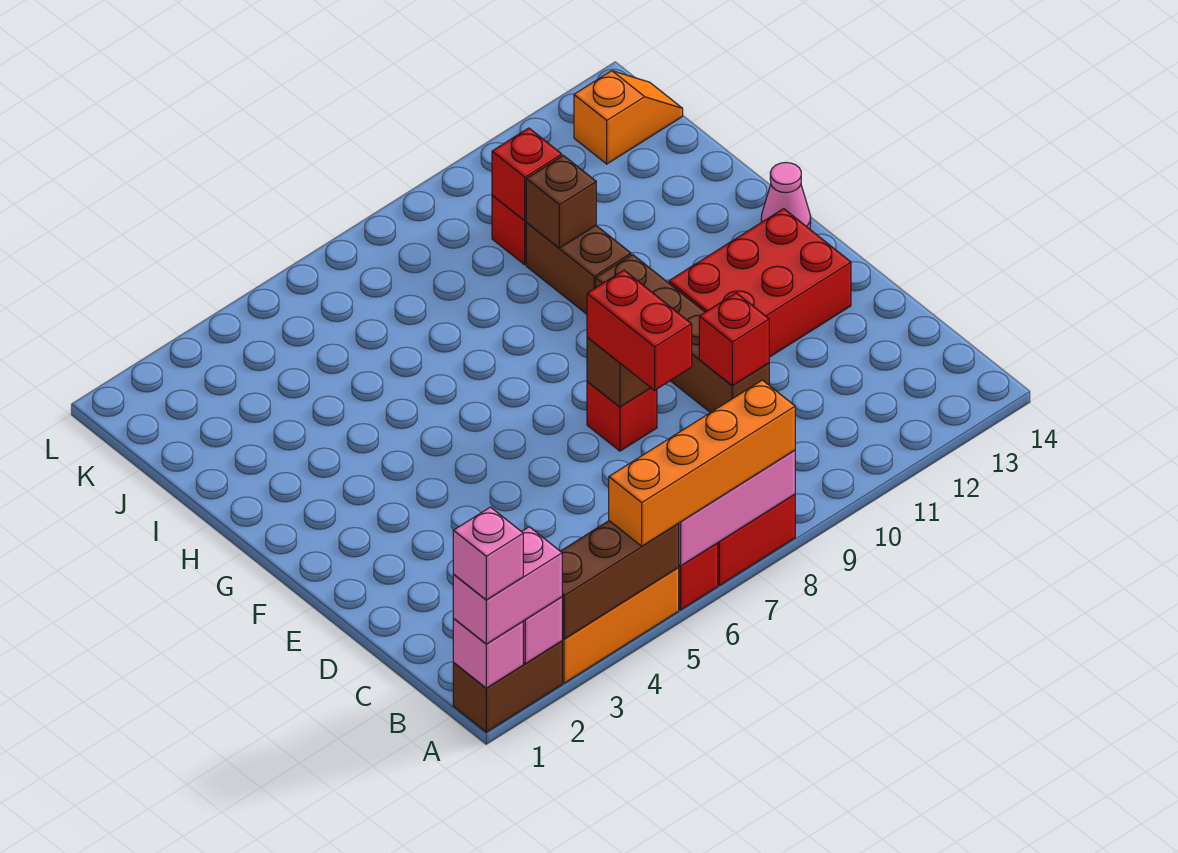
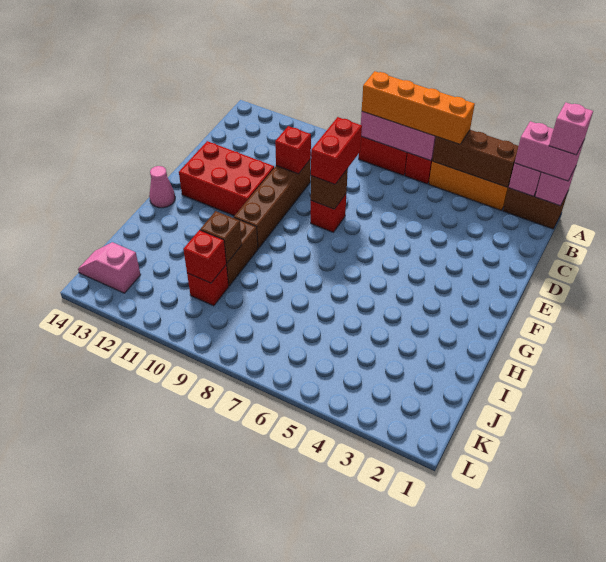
orange 1x2 slope [574,71,683,164] -> pink 1x2 slope [78,242,141,293]

